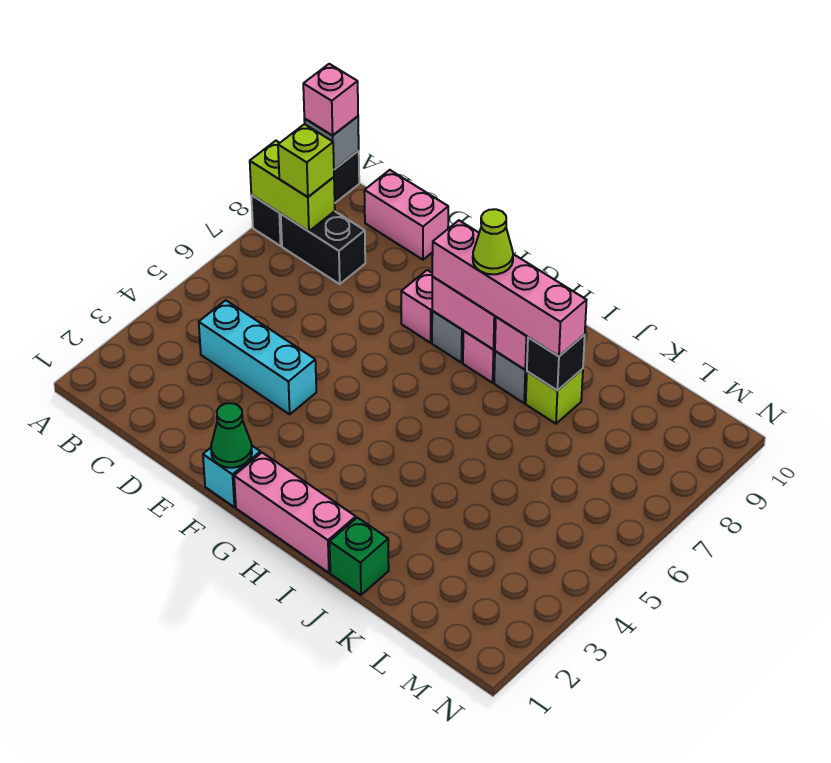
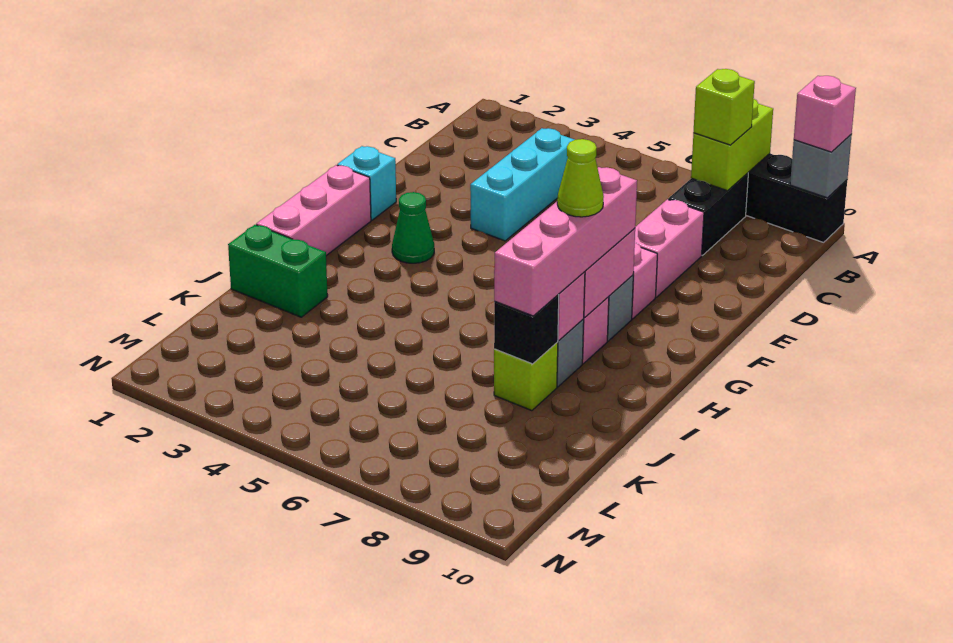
pink 1x2 brick [364,170,448,260] -> pink 1x2 brick moved to [635,199,704,297]
green 1x1 cone [211,403,252,468] -> green 1x1 cone moved to [392,192,434,263]
green 1x1 brick [330,518,389,595] -> green 1x2 brick [228,225,328,317]

